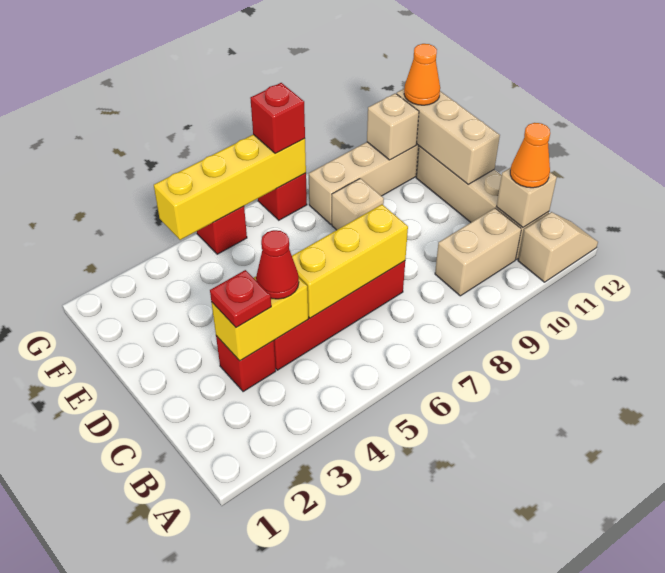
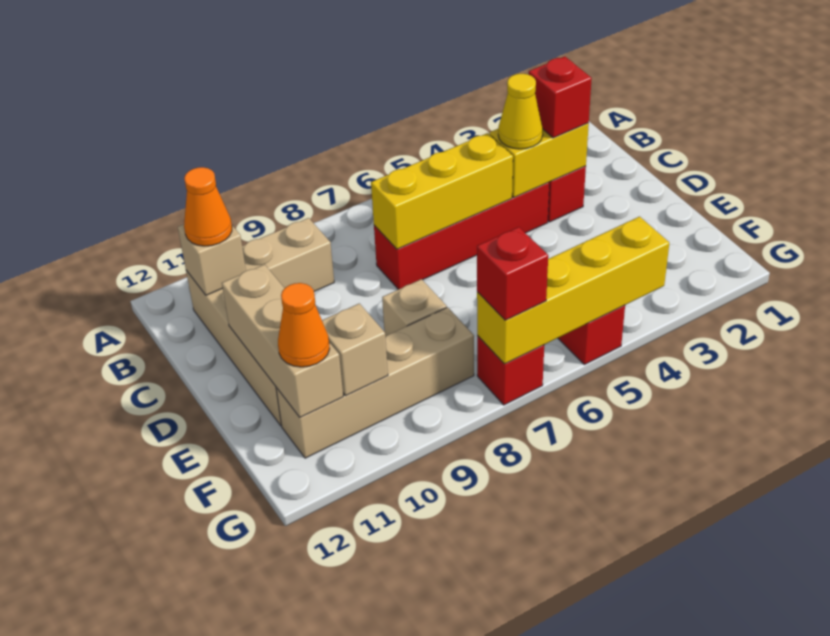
tan 1x2 slope [518,212,598,282] -> none
red 1x1 plate [210,270,271,328] -> red 1x1 brick [529,56,592,138]
red 1x1 cone [256,230,299,299] -> yellow 1x1 cone [498,74,543,149]

